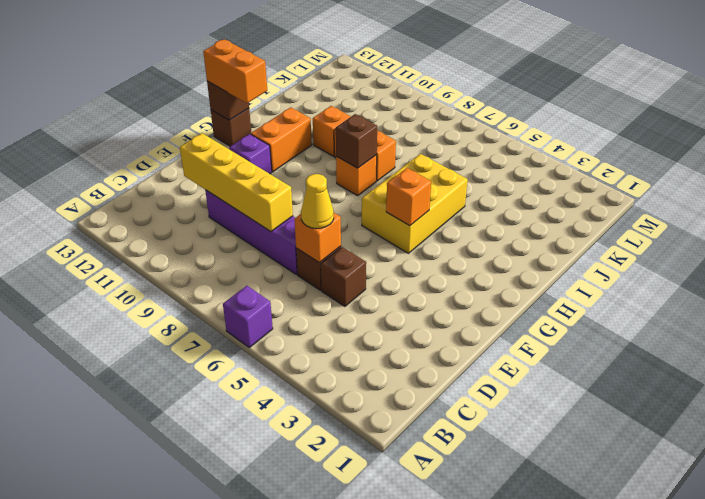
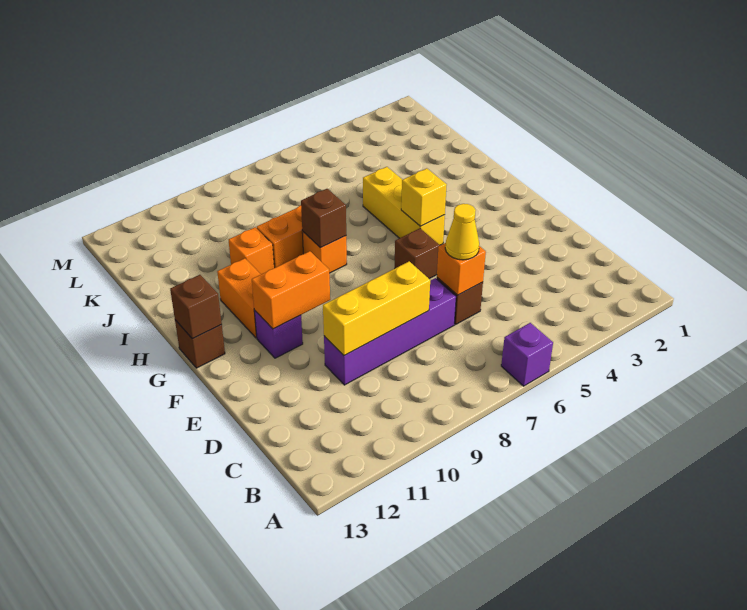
brown 1x1 brick [321,247,366,306] -> brown 1x1 brick moved to [395,229,440,279]
yellow 1x4 brick [180,133,293,232] -> yellow 1x3 brick [323,261,430,356]
yellow 2x3 brick [362,154,468,253] -> yellow 1x3 brick [363,167,445,245]
orange 1x1 brick [386,168,431,226] -> yellow 1x1 brick [401,168,447,226]
orange 1x2 brick [203,39,267,103] -> orange 1x2 brick moved to [252,251,330,329]

